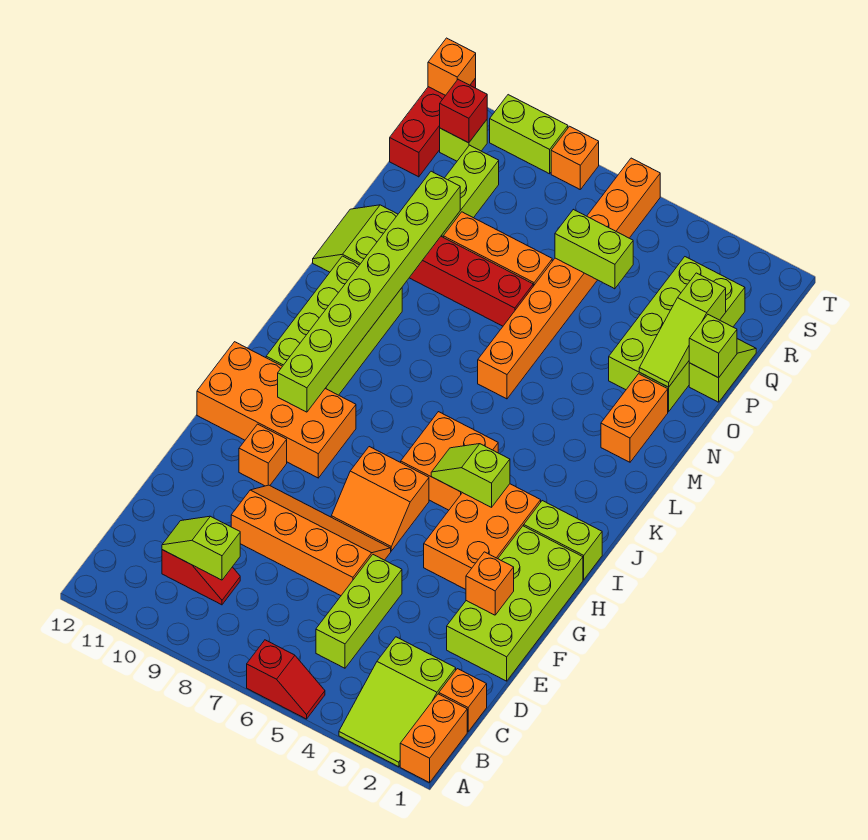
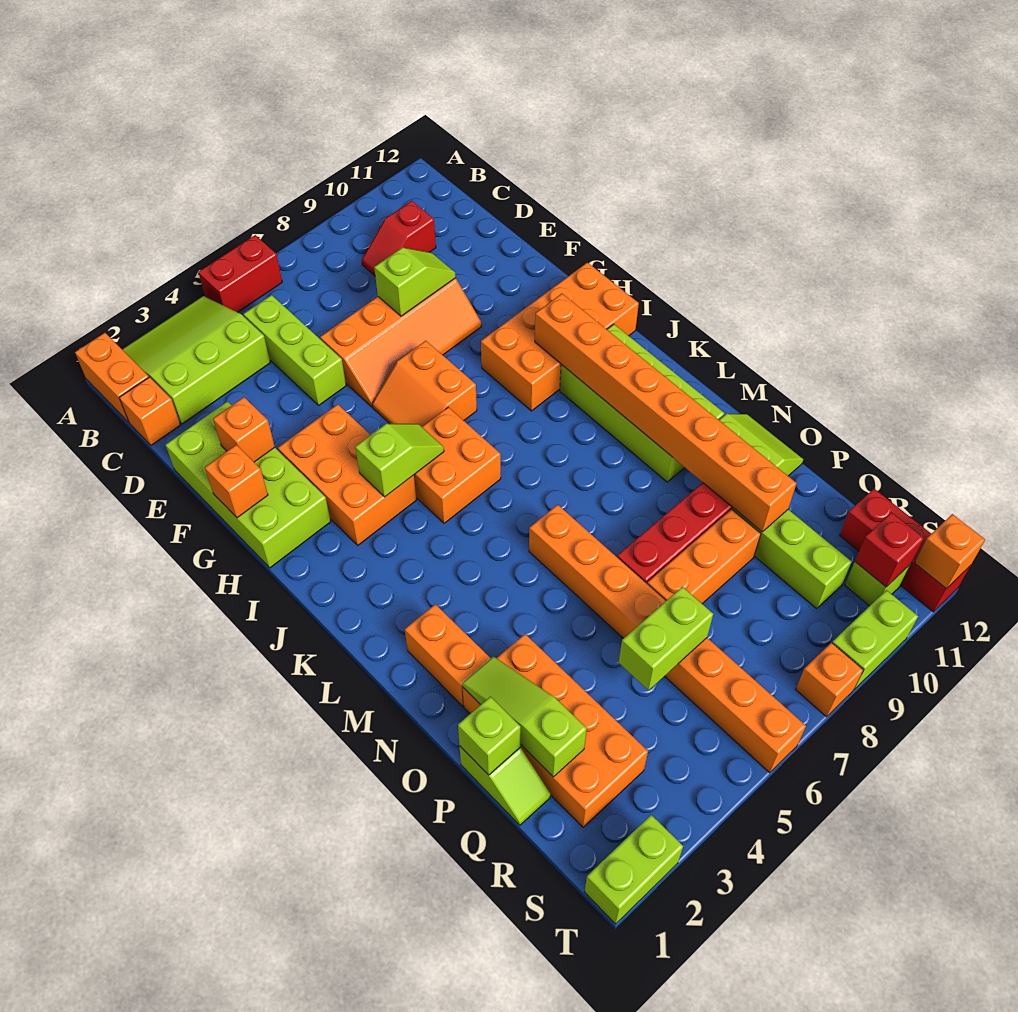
lime 2x3 slope [339,637,456,767] -> lime 3x3 slope [122,296,270,424]
red 1x2 slope [247,640,325,719] -> red 1x2 brick [198,235,282,312]
lime 1x2 slope [162,516,240,580] -> lime 1x2 slope moved to [374,247,456,316]
orange 2x2 slope [331,447,429,551] -> orange 2x2 slope turned to [372,341,477,427]
orange 1x1 brick [239,424,287,486] -> orange 1x1 brick moved to [205,445,268,518]
lime 1x2 brick [524,501,602,580] -> lime 1x2 brick moved to [584,815,683,924]
lime 1x8 brick [278,171,460,412] -> orange 1x8 brick [535,294,796,532]
lime 2x4 brick [609,257,745,412] -> orange 2x4 brick [463,634,648,827]

